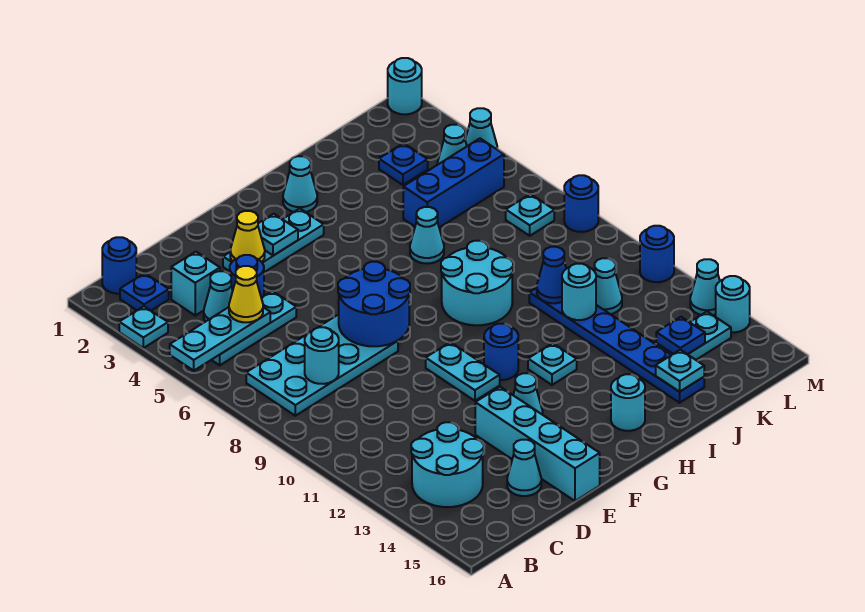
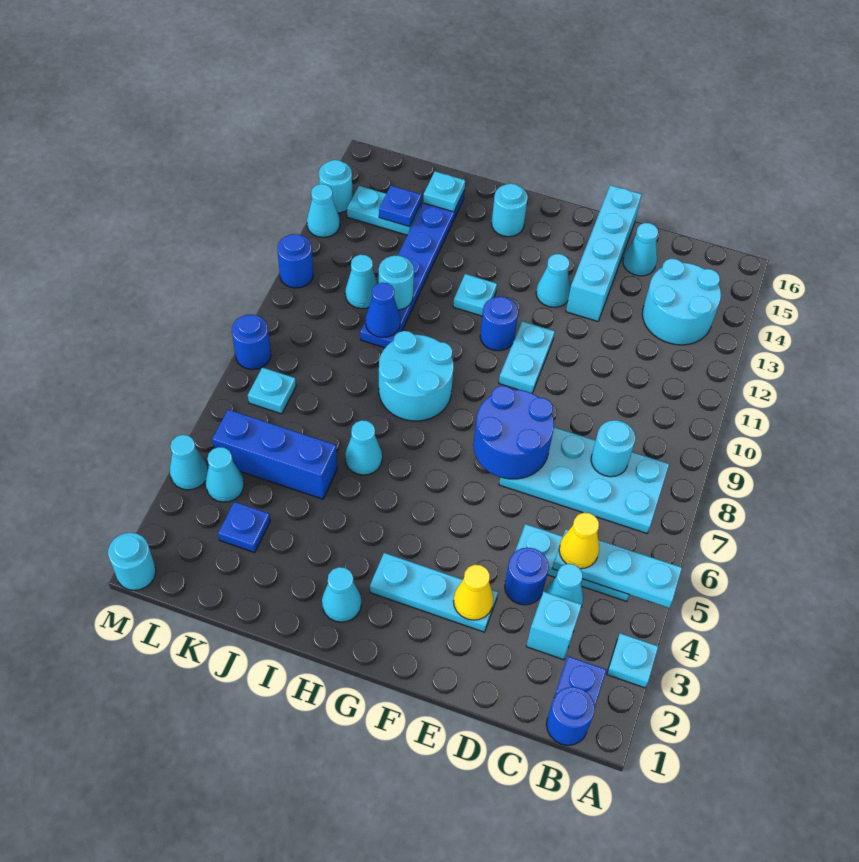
cyan 1x1 plate [258,214,298,256] -> none

